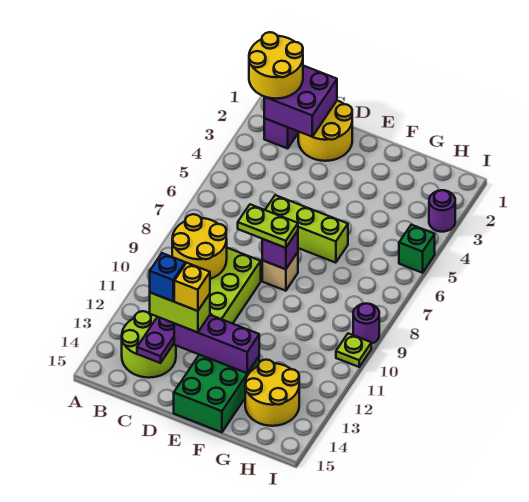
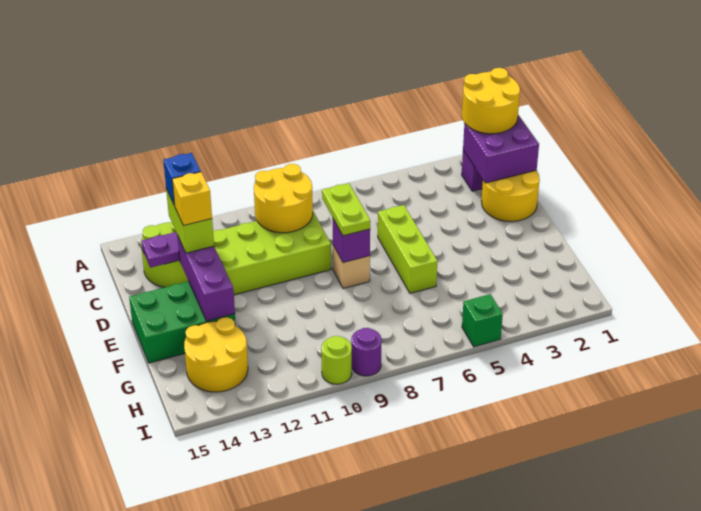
purple 1x1 round brick [429,190,455,232] -> none
lime 1x1 plate [336,333,371,367] -> lime 1x1 round brick [321,336,352,384]

